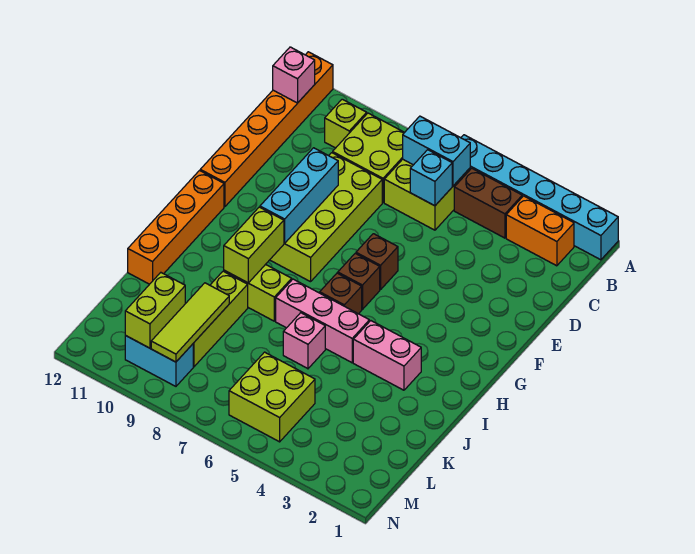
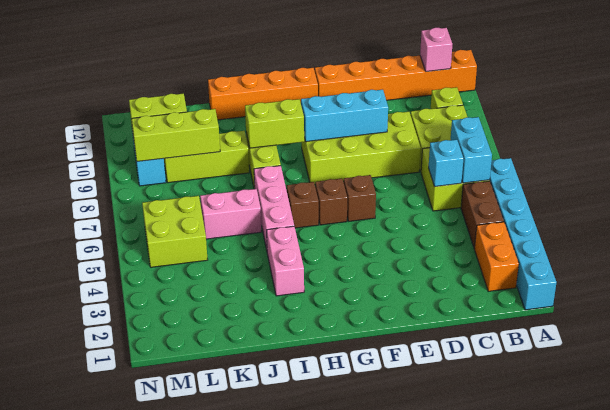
pink 1x1 brick [283,313,325,369] -> pink 1x2 brick [200,189,262,239]
lime 1x3 tile [151,283,229,362] -> lime 1x3 brick [131,109,220,162]

